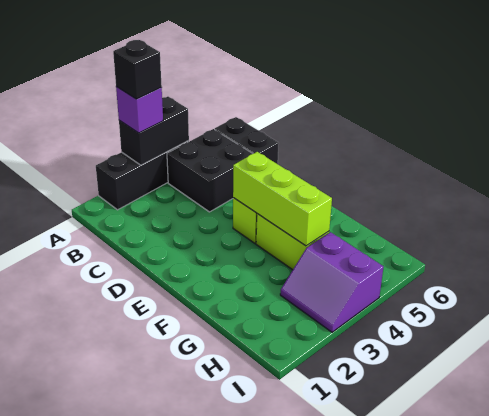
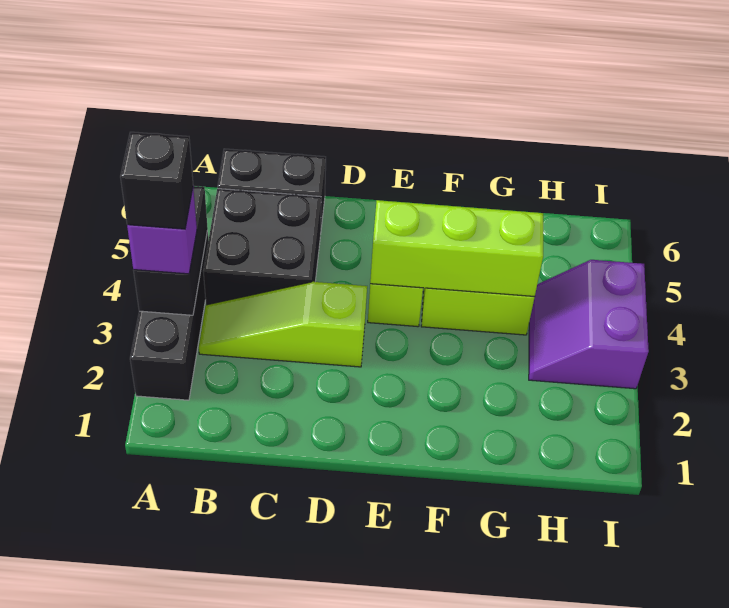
none -> lime 1x3 slope [199,282,367,367]
purple 2x2 slope [280,232,383,332] -> purple 2x2 slope turned to [529,260,649,389]

